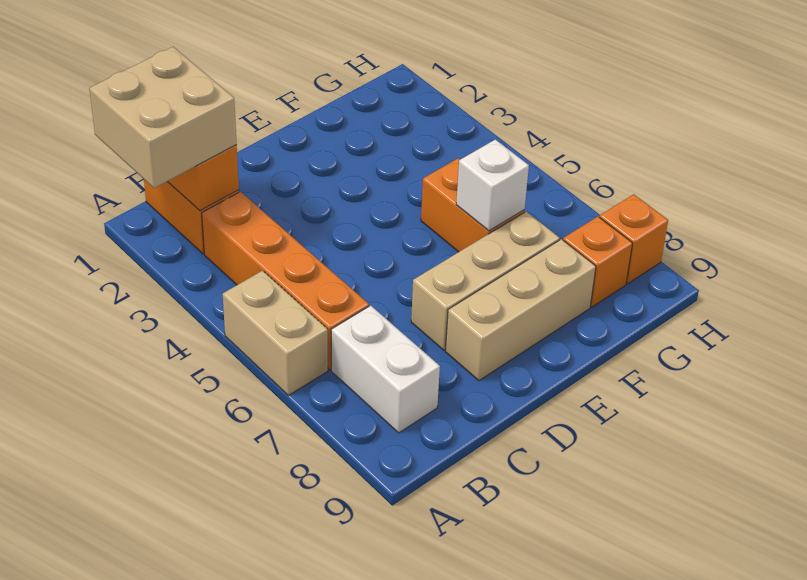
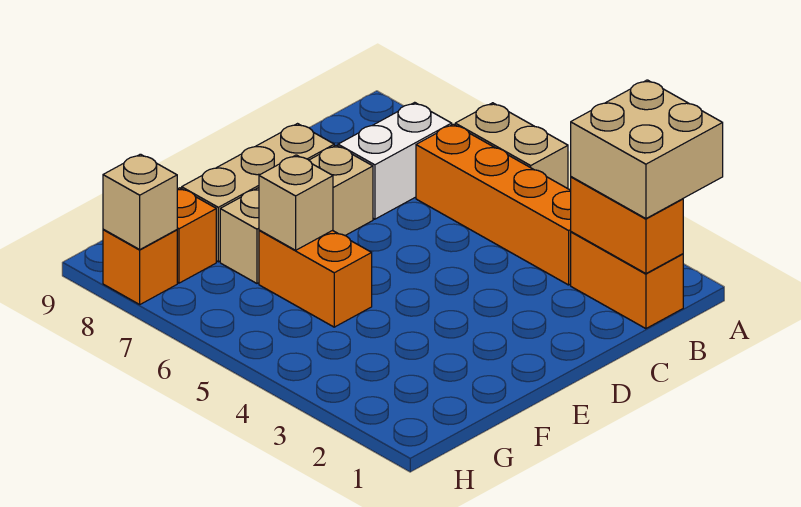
white 1x2 brick [331,306,440,433] -> white 1x2 brick turned to [338,102,452,219]
white 1x1 brick [456,140,529,231] -> tan 1x1 brick [259,155,333,250]
none -> tan 1x1 brick [103,154,177,249]

